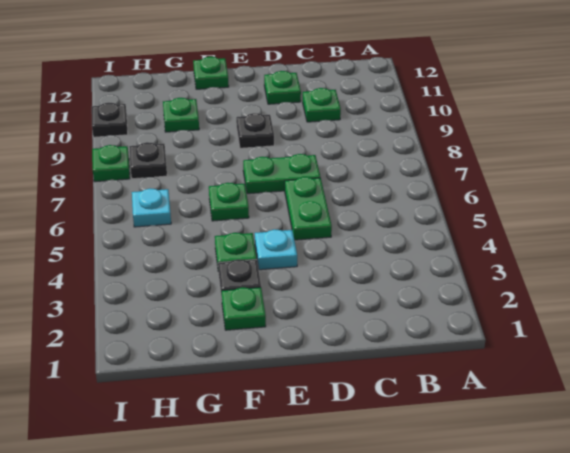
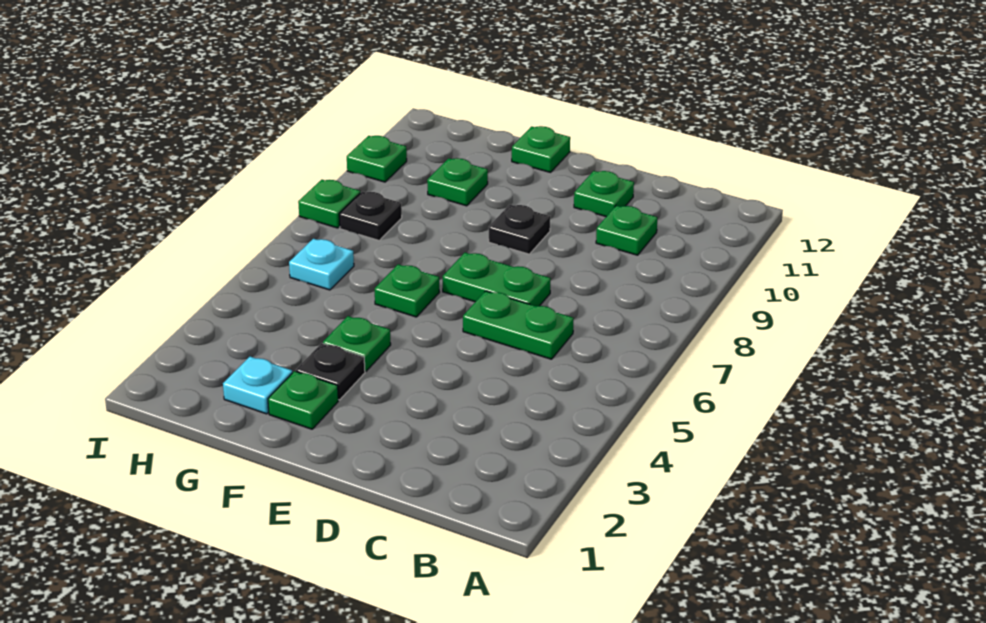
green 1x2 plate [285,177,332,240] -> green 1x2 plate turned to [463,291,574,359]
cyan 1x1 plate [255,229,297,270] -> cyan 1x1 plate moved to [223,357,292,414]
black 1x1 plate [92,103,128,137] -> green 1x1 plate [347,136,407,182]

